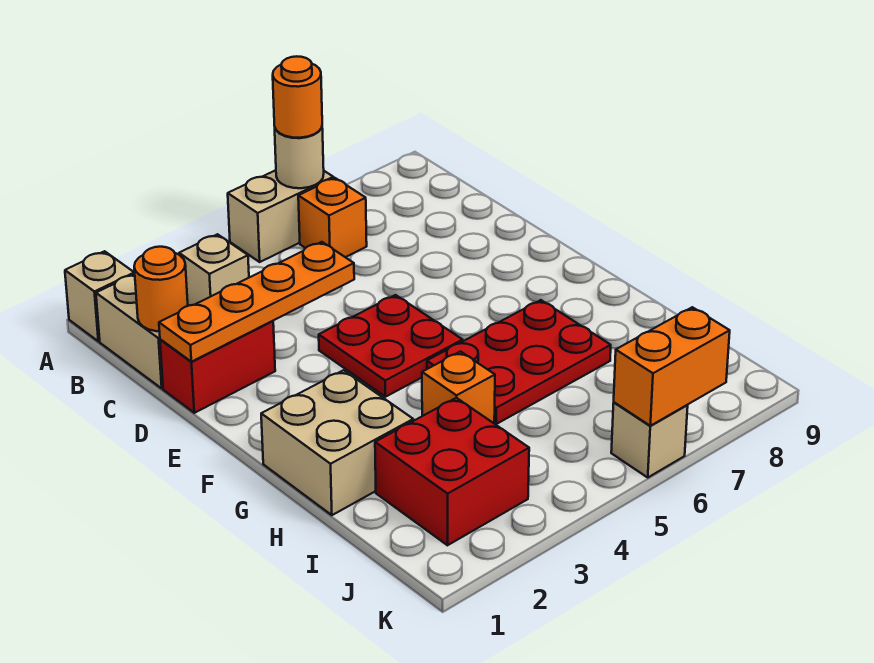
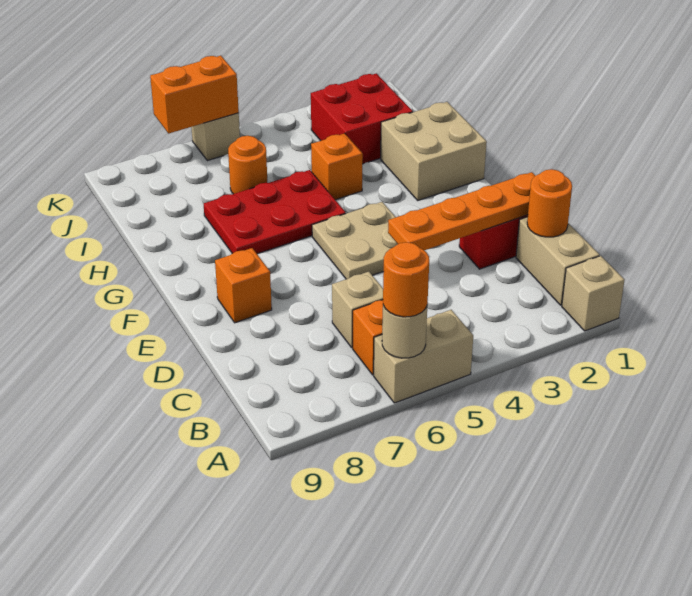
tan 1x1 brick [179,234,249,306] -> tan 1x1 brick moved to [332,272,383,348]
red 2x2 plate [319,295,463,397] -> tan 2x2 plate [312,202,398,279]
none -> orange 1x1 brick [215,248,272,323]
none -> orange 1x1 round brick [228,136,267,194]

